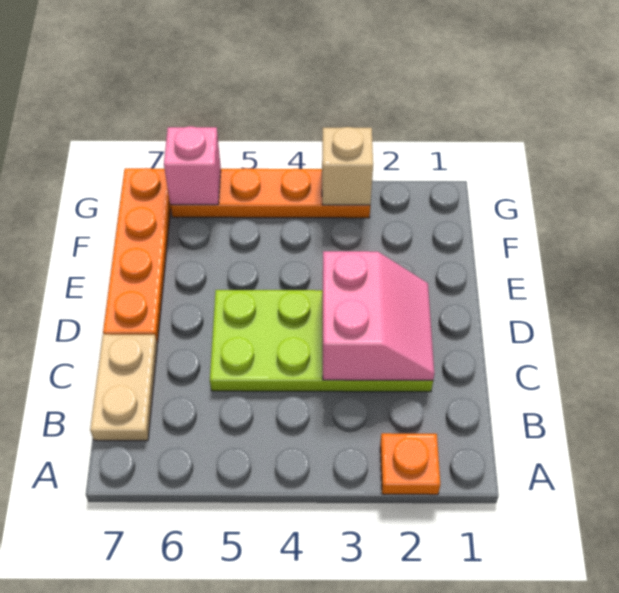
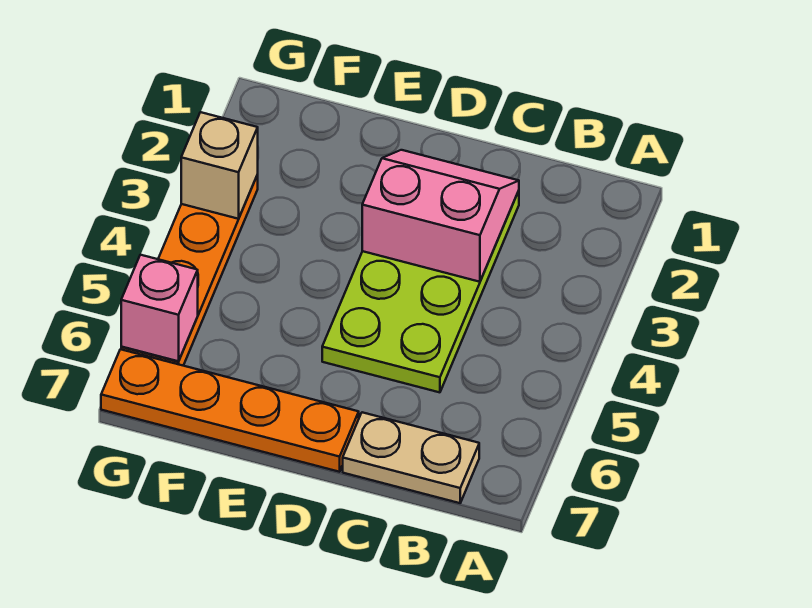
orange 1x1 plate [380,433,440,495] -> none

